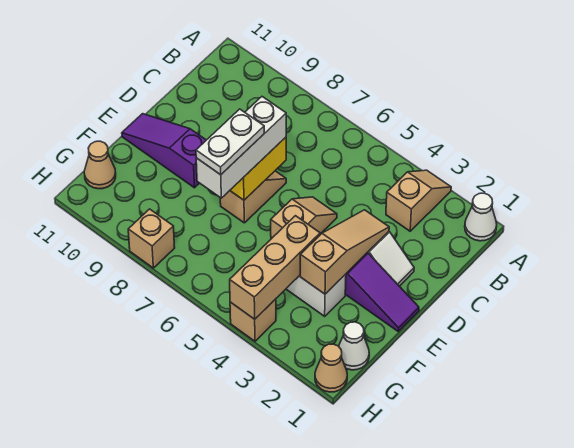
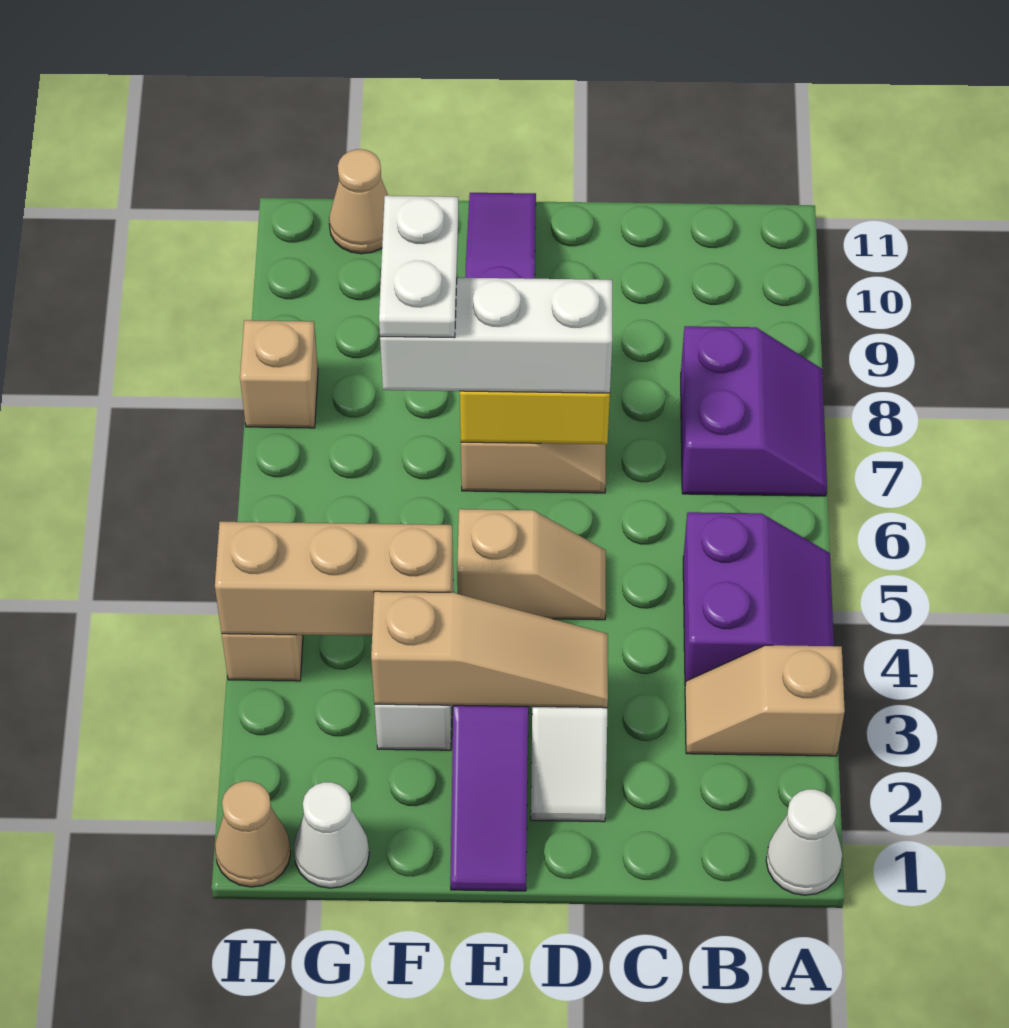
tan 1x2 slope [386,170,451,231] -> tan 1x2 slope turned to [685,645,845,756]
none -> purple 2x2 slope [683,512,834,685]
none -> purple 2x2 slope [681,326,827,496]
white 1x2 plate [196,109,264,175] -> white 1x2 plate turned to [379,196,459,338]

